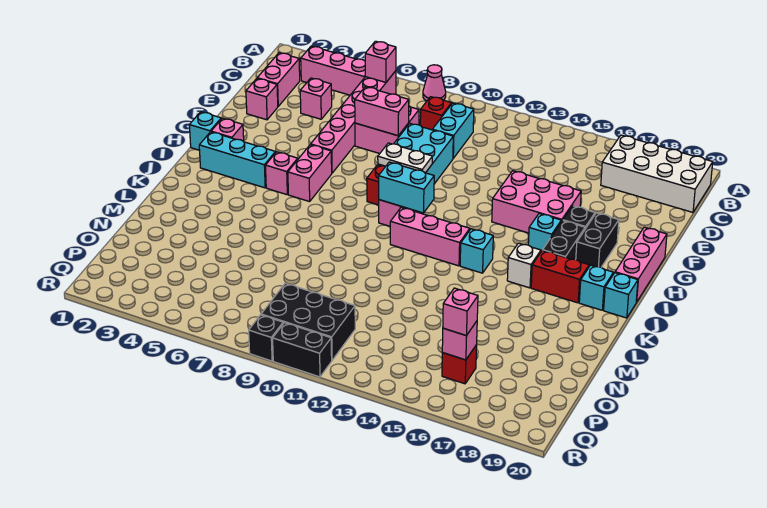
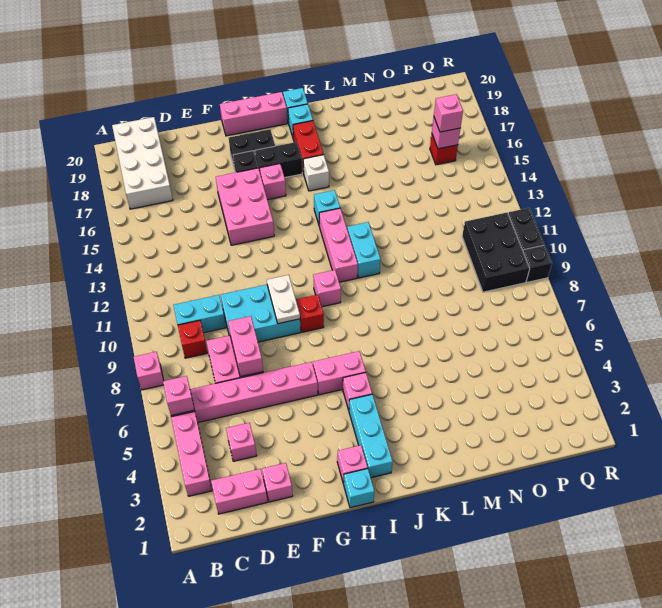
pink 1x1 cone [423,65,446,101] -> pink 1x1 brick [134,352,163,390]
cyan 1x1 brick [528,214,561,251] -> pink 1x1 brick [260,164,286,200]
cyan 1x2 brick [379,162,434,213] -> cyan 1x2 brick moved to [347,222,381,278]

